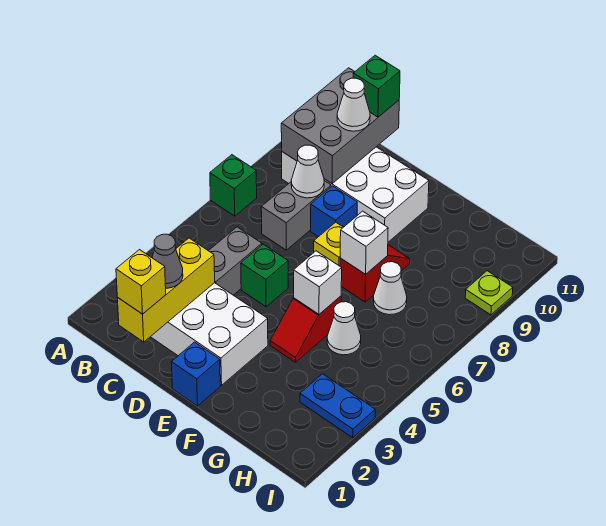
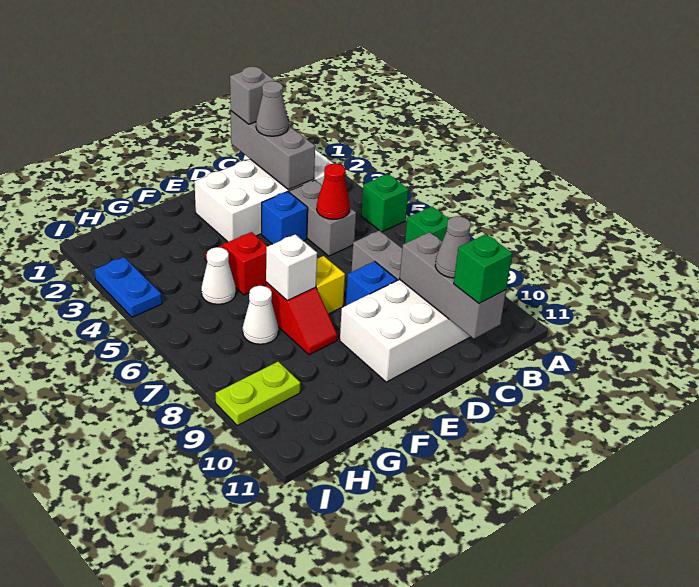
grey 2x3 brick [281,68,399,183] -> grey 1x3 brick [400,232,506,339]
yellow 1x3 brick [117,238,215,342] -> grey 1x3 brick [231,111,315,190]
yellow 1x1 brick [116,250,166,314] -> grey 1x1 brick [230,67,275,124]
none -> red 1x1 cone [317,163,350,219]
white 1x1 cone [291,145,324,198] -> none
white 1x1 cone [337,78,370,131] -> grey 1x1 cone [435,216,471,278]
green 1x1 brick [241,244,288,307] -> green 1x1 brick moved to [361,174,409,232]
blue 1x1 brick [171,342,220,406] -> blue 1x1 brick moved to [262,192,308,244]
white 1x1 brick [294,251,342,314] -> none
blue 1x2 plate [300,374,375,438] -> blue 1x2 plate turned to [94,257,162,317]
lime 1x1 plate [465,271,513,315] -> lime 1x2 plate [215,362,300,426]

